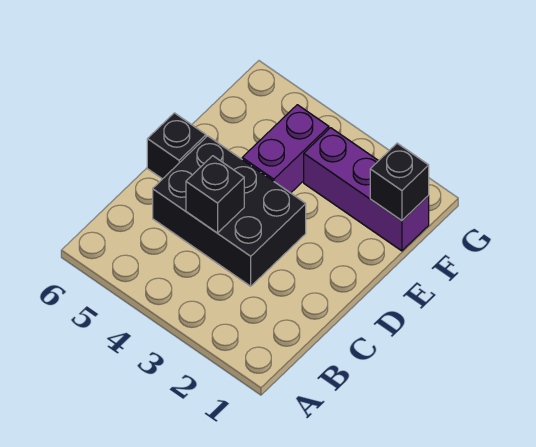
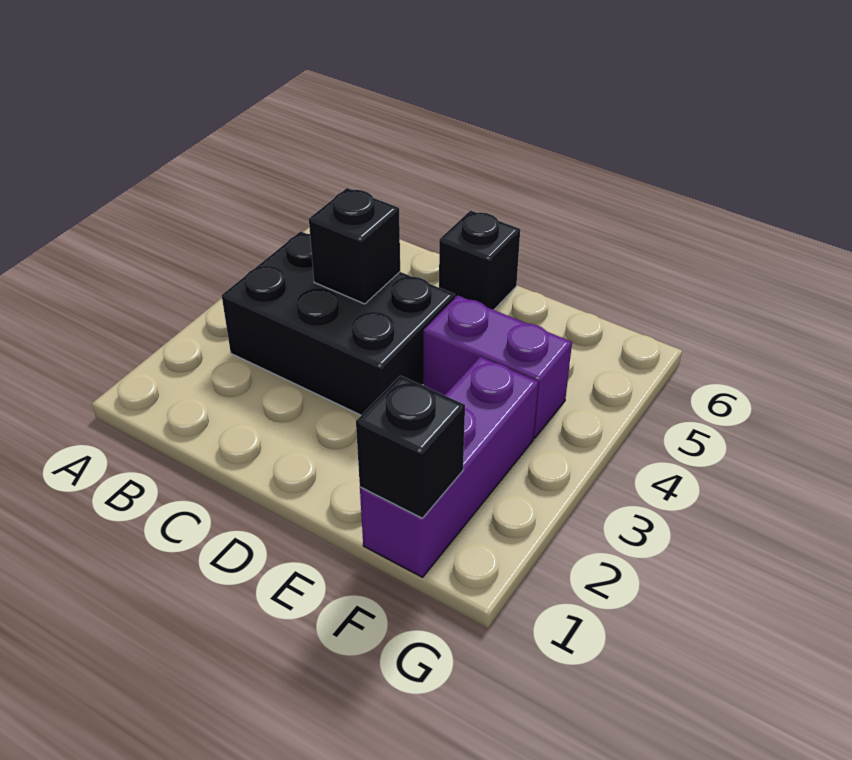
black 2x3 brick [153,136,306,286] -> black 2x3 brick turned to [222,231,455,415]

